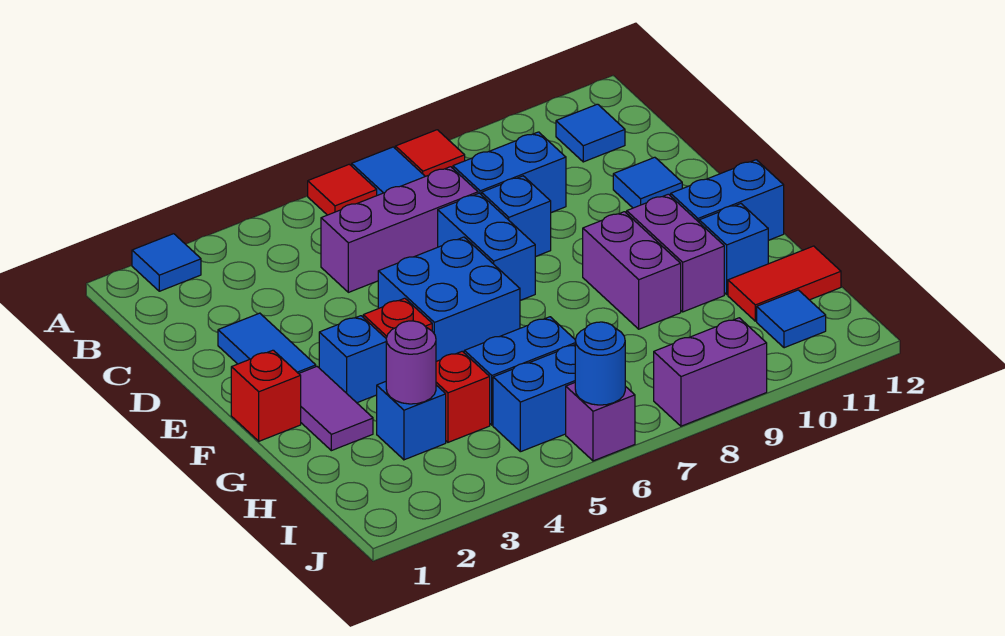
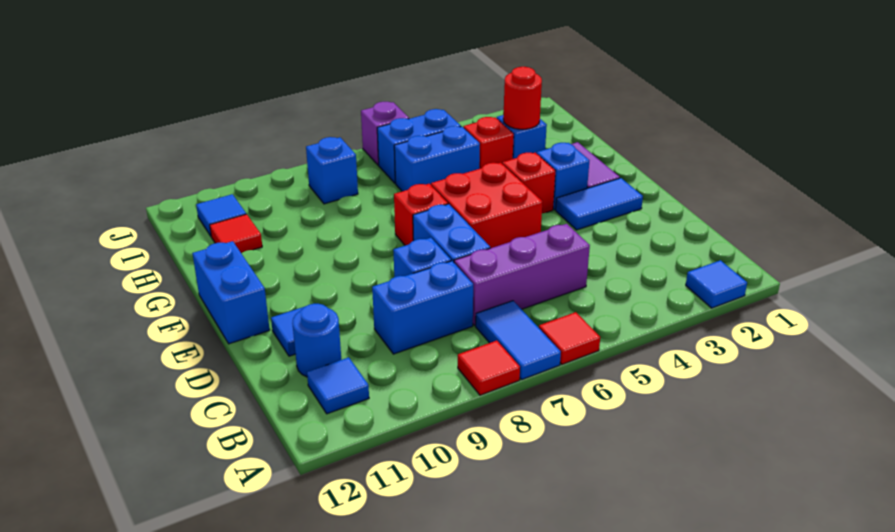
blue 1x2 tile [218,313,316,373] -> blue 1x2 tile turned to [556,178,643,230]
blue 2x2 brick [378,237,520,361] -> red 2x2 brick [431,163,543,248]
red 1x1 brick [231,350,301,441] -> red 1x1 brick moved to [394,184,448,245]
purple 1x2 brick [583,212,681,329] -> none
purple 1x2 brick [627,194,724,312] -> none
blue 1x2 brick [671,160,784,240] -> blue 1x2 brick turned to [192,241,270,344]
blue 1x1 brick [699,204,768,294] -> blue 1x1 brick moved to [306,137,358,204]
purple 1x1 round brick [386,321,436,404] -> red 1x1 round brick [503,67,542,129]
red 1x2 tile [728,246,841,321] -> red 1x1 tile [210,214,262,253]
blue 1x1 round brick [575,322,625,405] -> blue 1x1 round brick moved to [292,304,341,377]
purple 1x2 brick [654,318,767,426] -> none

